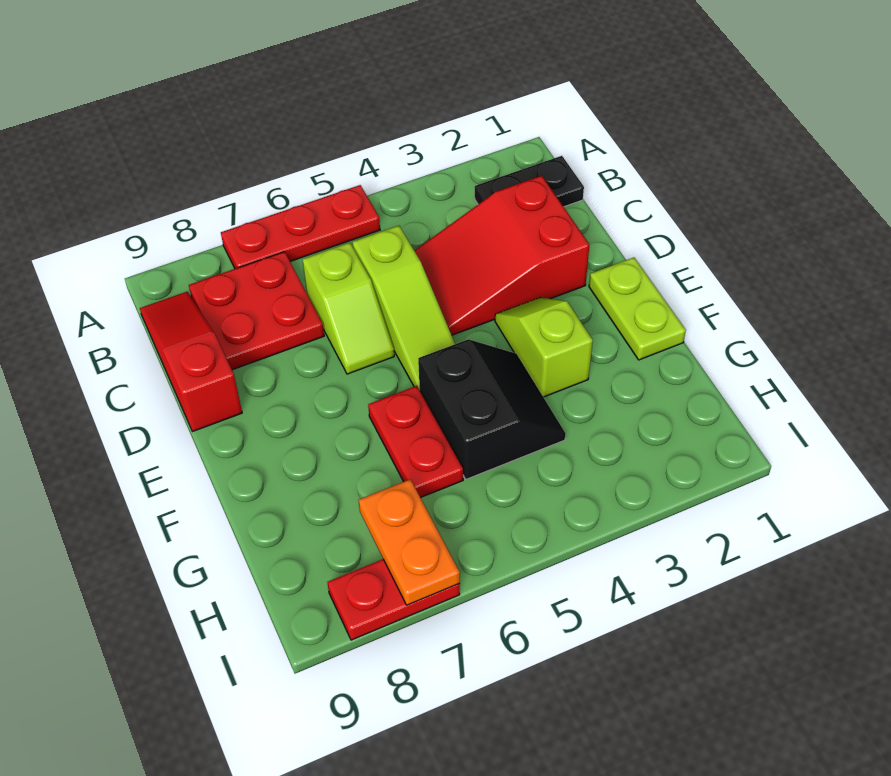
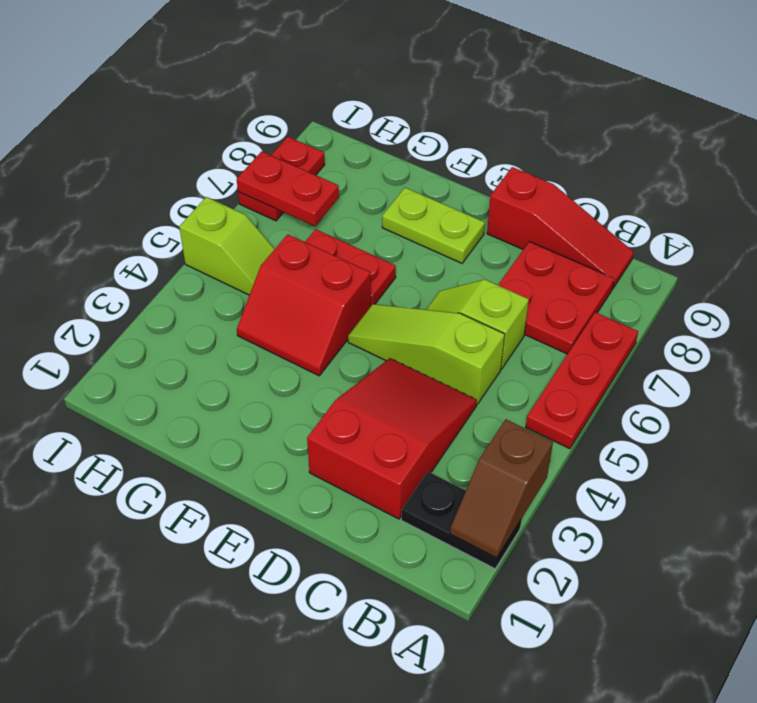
none -> brown 1x2 slope [450,420,553,558]
black 1x2 plate [475,156,584,207] -> black 1x2 plate turned to [401,472,522,569]
lime 1x2 plate [589,258,686,360] -> lime 1x2 plate moved to [382,188,485,263]
lime 1x2 slope [495,297,593,397] -> lime 1x2 slope moved to [179,197,275,295]
black 2x2 slope [418,339,566,479] -> red 2x2 slope [237,234,371,376]
orange 1x2 plate [359,479,460,605] -> red 1x2 plate [237,151,339,226]

